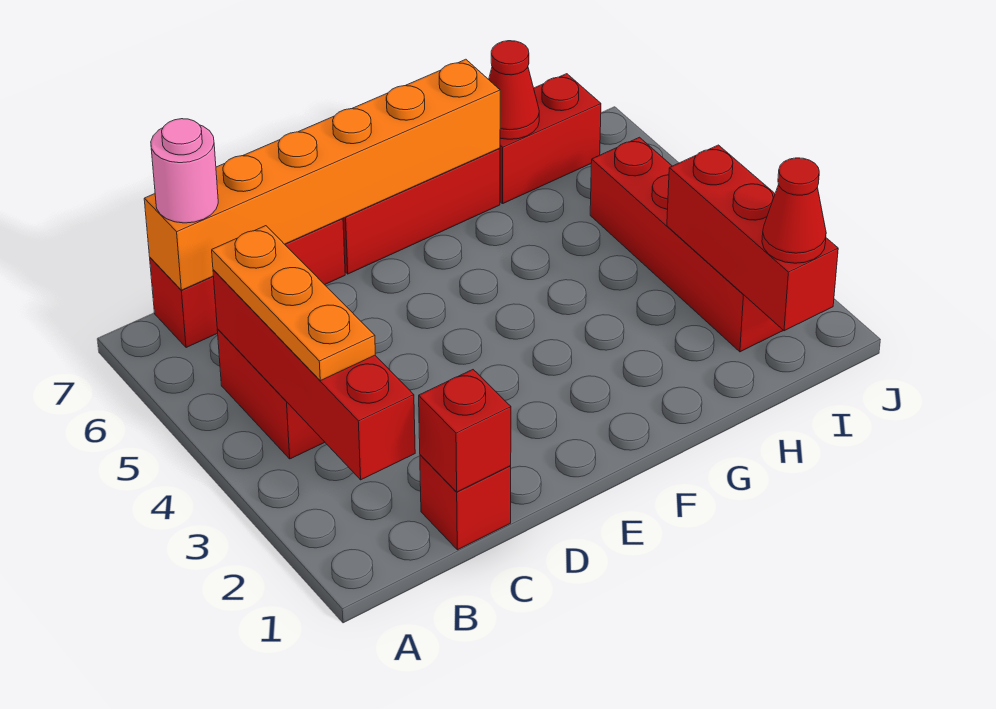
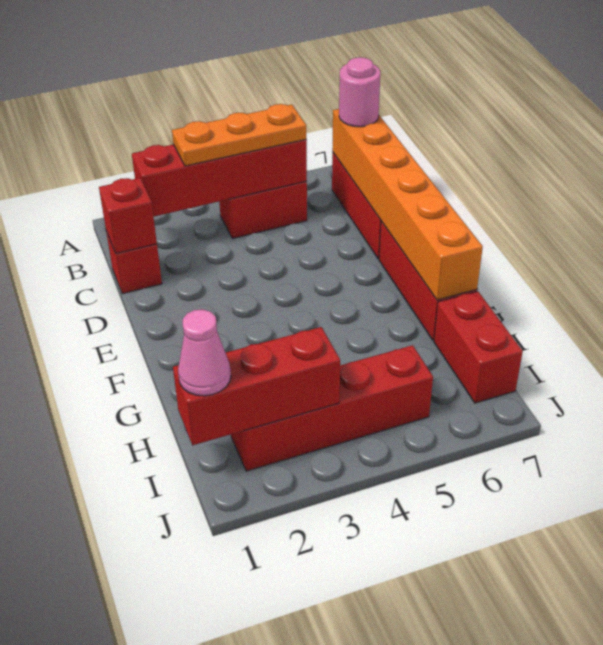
red 1x1 cone [489,41,539,139] -> none
red 1x1 cone [762,158,826,263] -> pink 1x1 cone [178,309,231,396]

